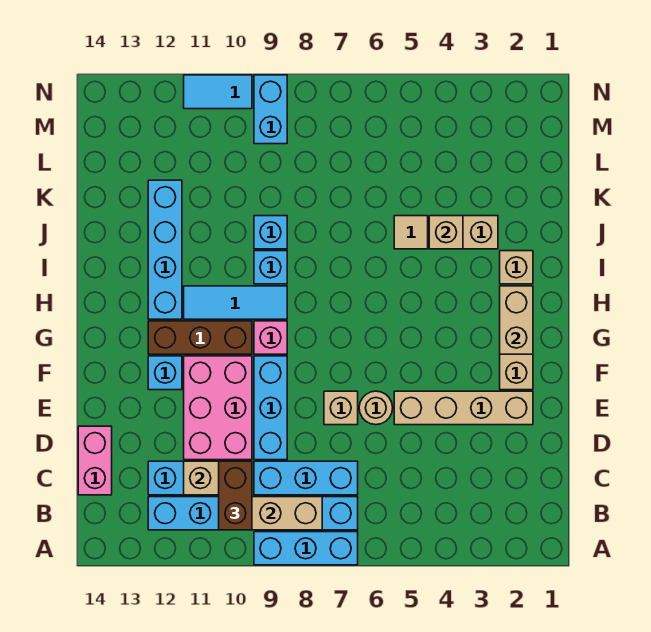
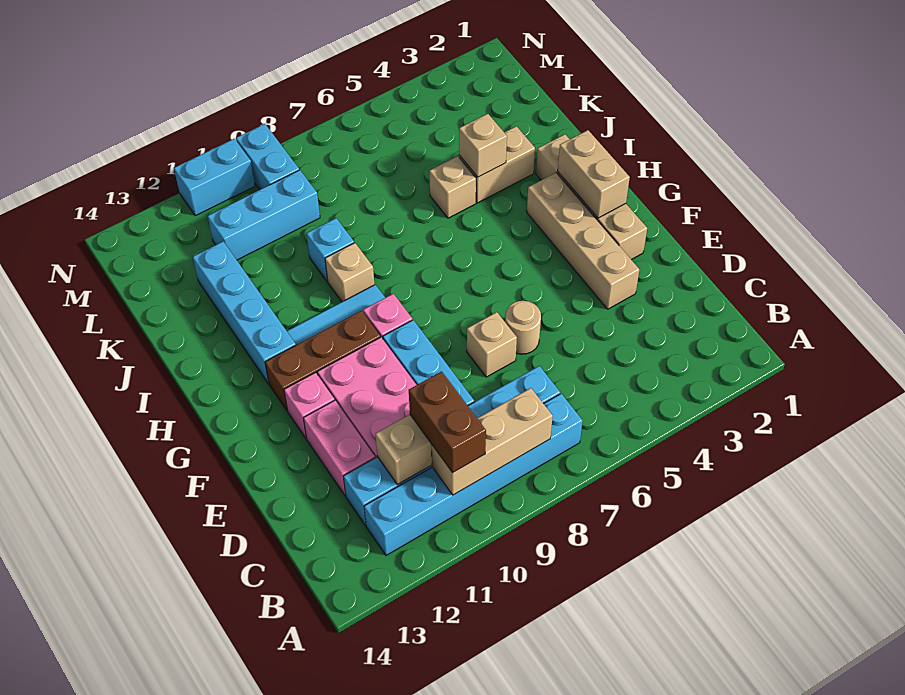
cyan 1x3 brick [254,532,358,565] -> cyan 1x3 brick moved to [208,170,320,260]
pink 1x2 brick [78,426,112,495] -> pink 1x2 brick moved to [303,401,375,496]
tan 1x4 brick [394,391,533,425] -> tan 1x4 brick turned to [527,173,639,309]
cyan 1x1 brick [148,356,182,390] -> pink 1x1 brick [284,373,335,438]
cyan 1x1 brick [254,251,287,284] -> tan 1x1 brick [325,243,374,302]
tan 1x1 tile [394,216,428,249] -> tan 1x1 brick [429,156,476,218]
cyan 1x2 tile [184,75,252,109] -> cyan 1x2 brick [174,139,255,216]

